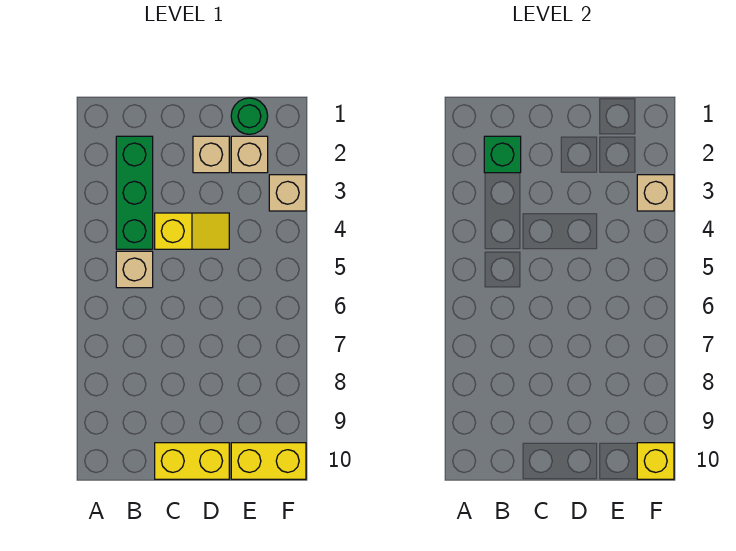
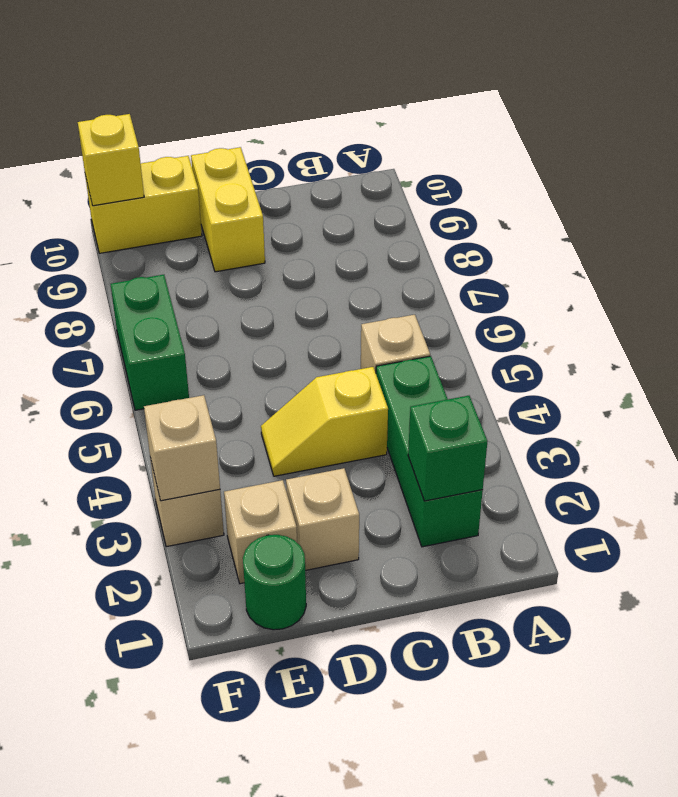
yellow 1x2 brick [155,443,229,479] -> yellow 1x2 brick turned to [191,147,265,272]
none -> green 1x2 brick [111,275,189,410]

